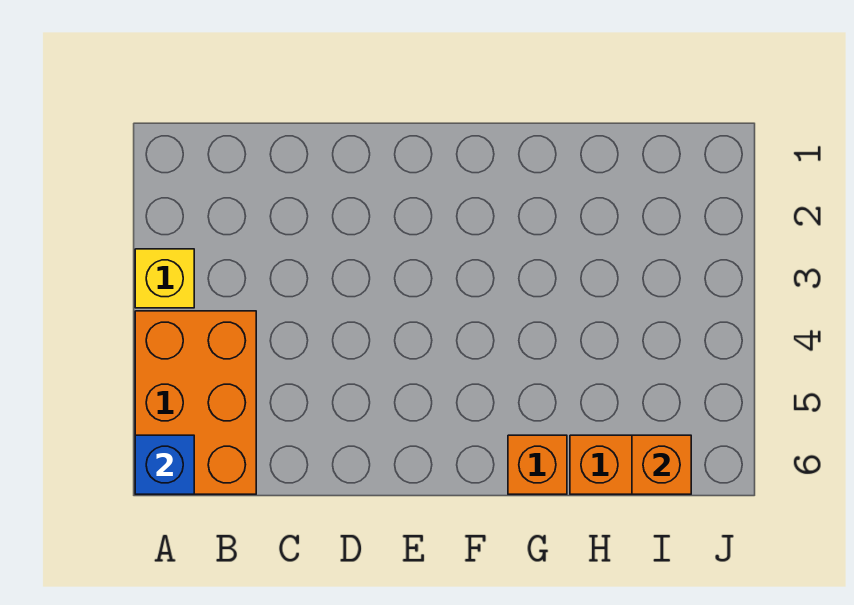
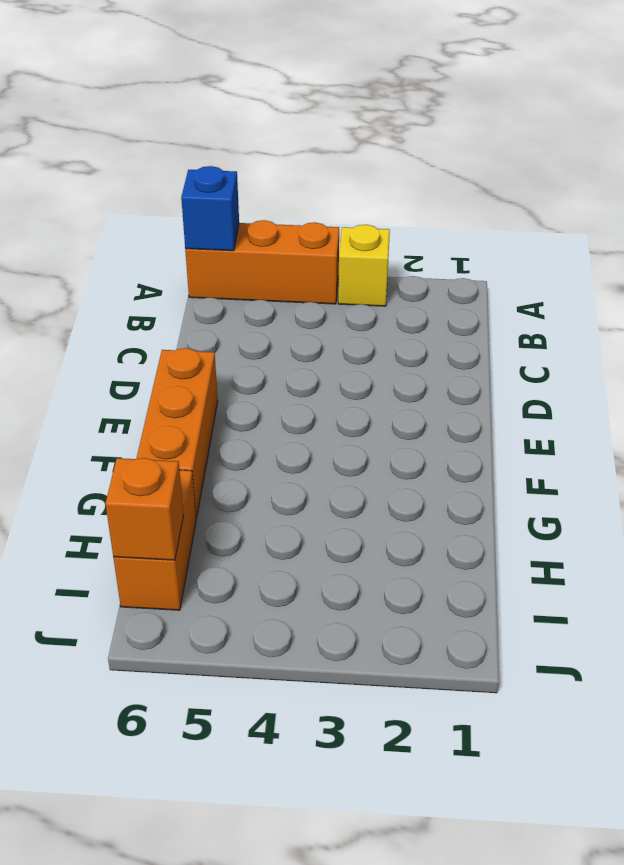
orange 2x3 brick [135,311,256,494] -> orange 1x3 brick [185,220,339,304]
orange 1x1 brick [508,435,567,494] -> orange 1x3 brick [136,348,218,518]

